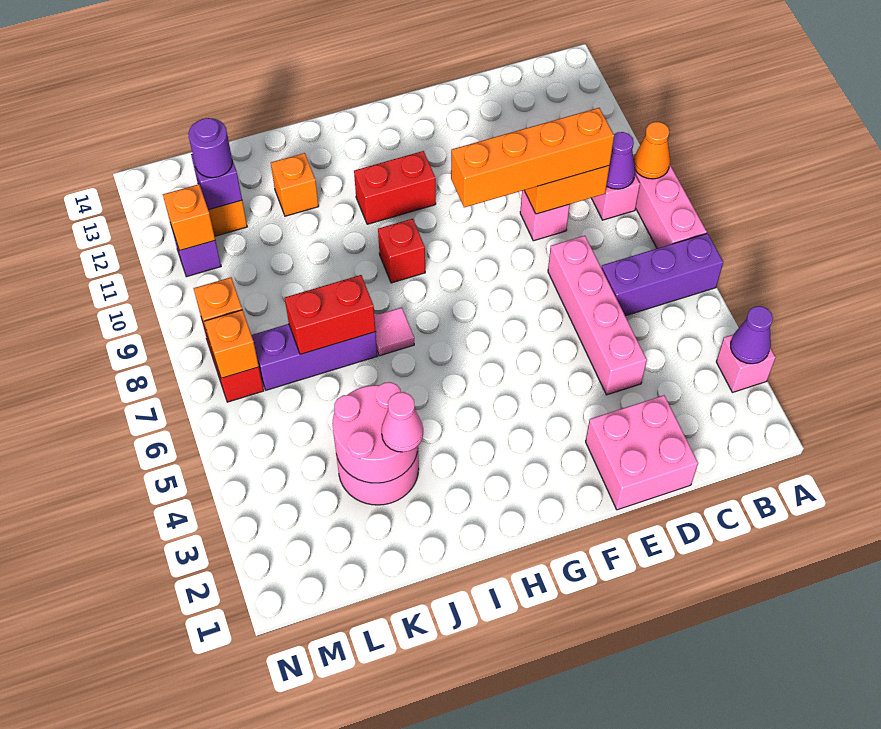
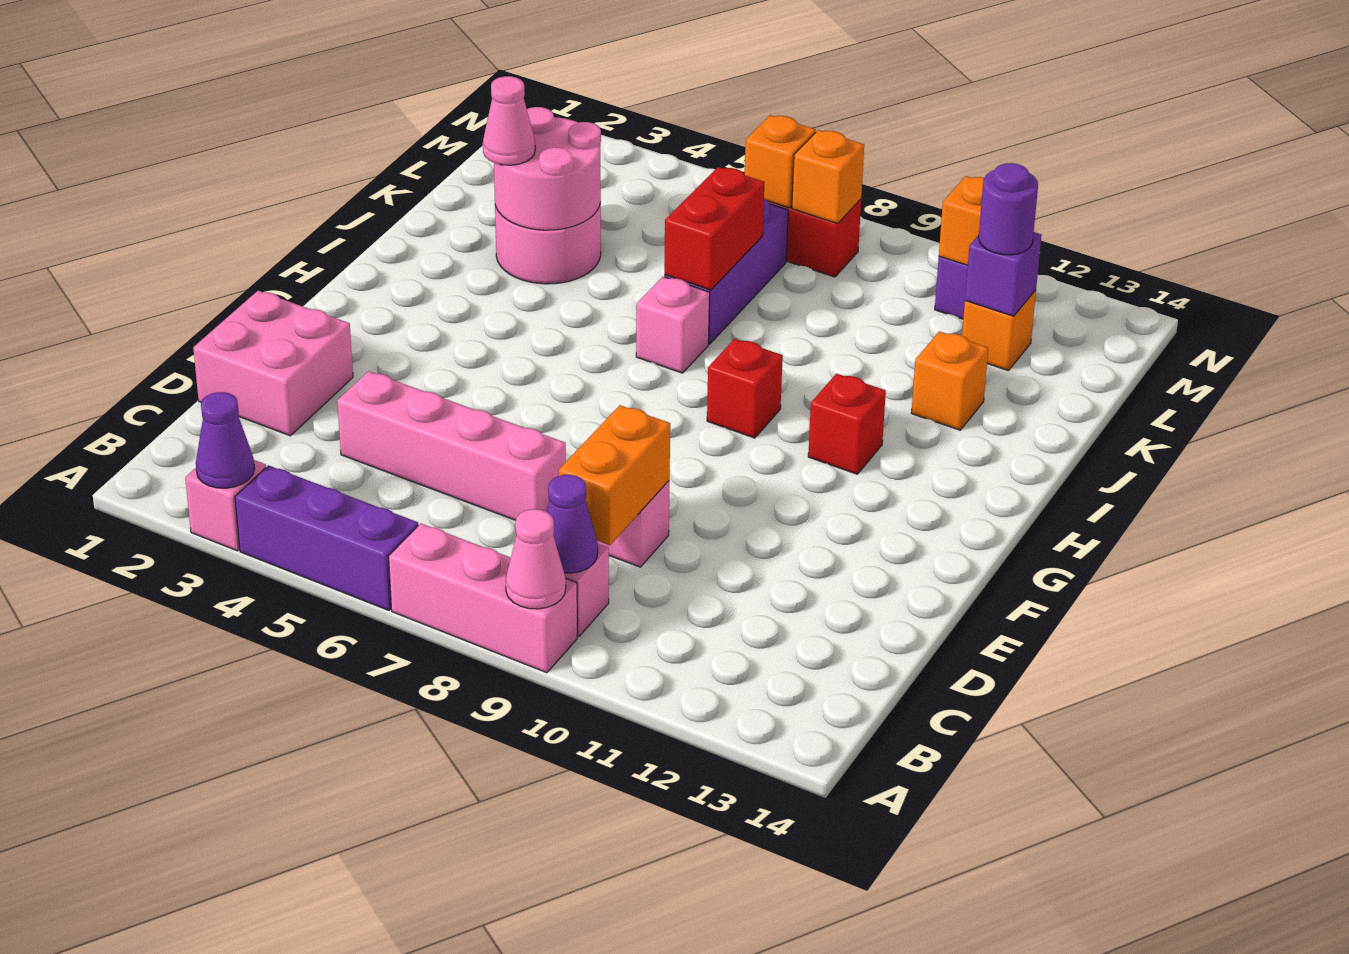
purple 1x3 brick [602,233,723,316] -> purple 1x3 brick turned to [235,465,418,610]
orange 1x1 cone [634,122,670,179] -> pink 1x1 cone [506,509,566,609]
orange 1x4 brick [451,108,614,207] -> none
red 1x2 brick [354,151,436,224] -> red 1x1 brick [808,374,886,474]
pink 1x1 tile [374,308,414,356] -> pink 1x1 brick [636,277,710,373]

